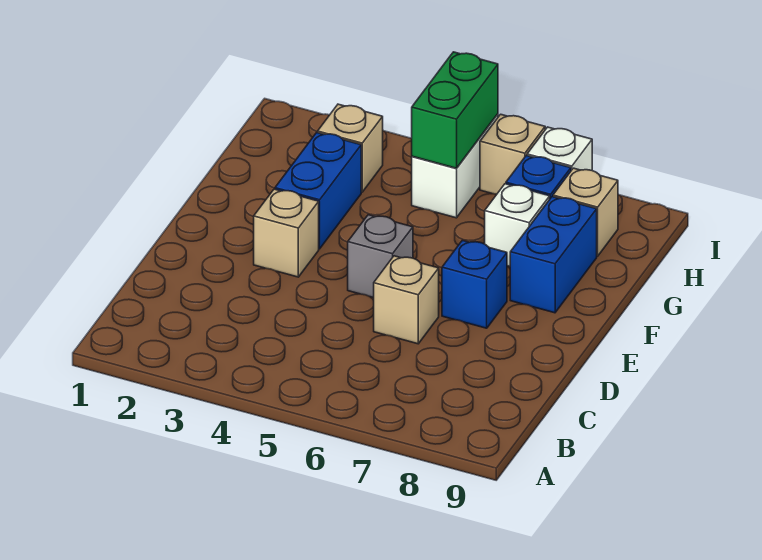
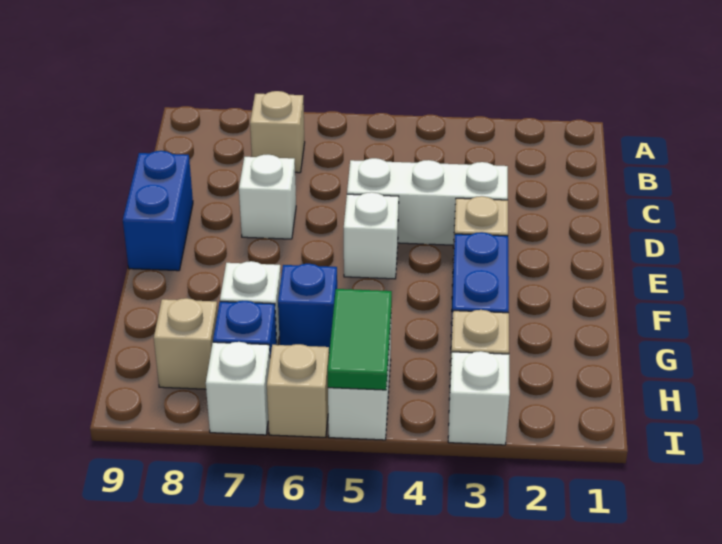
none -> white 1x3 brick [347,158,508,245]
tan 1x1 brick [374,256,439,344] -> tan 1x1 brick moved to [250,91,305,173]
none -> white 1x1 brick [239,155,296,239]
grey 1x1 brick [348,215,413,298] -> white 1x1 brick [344,192,399,279]
blue 1x1 brick [442,240,507,328] -> blue 1x1 brick moved to [278,264,337,351]
blue 1x2 brick [510,197,597,313] -> blue 1x2 brick moved to [123,151,193,271]
green 1x2 brick [412,52,498,168] -> green 1x2 tile [328,289,392,390]
none -> white 1x1 brick [448,351,510,445]

